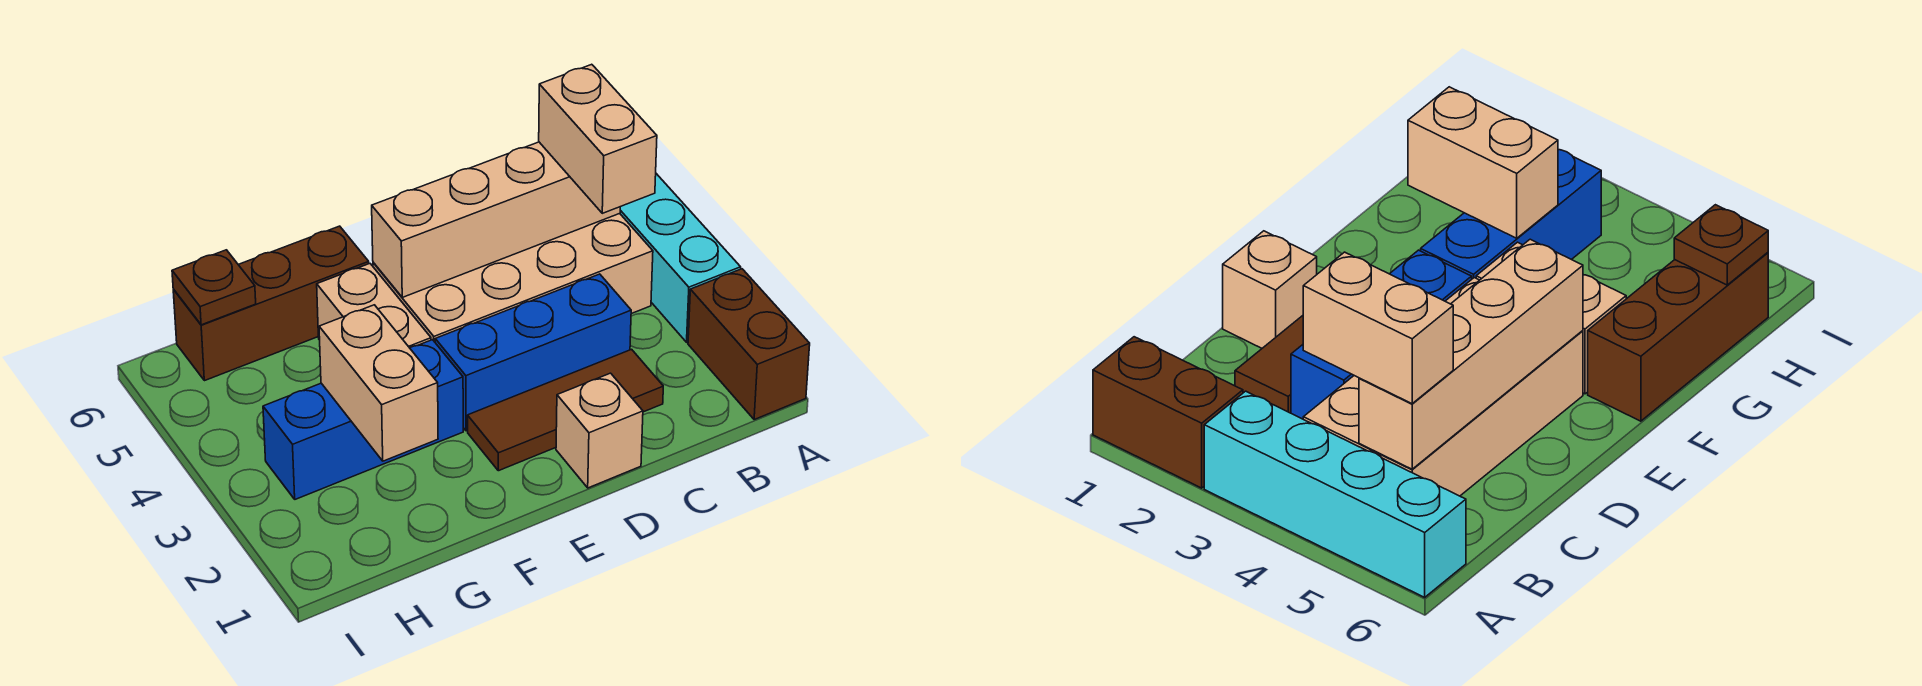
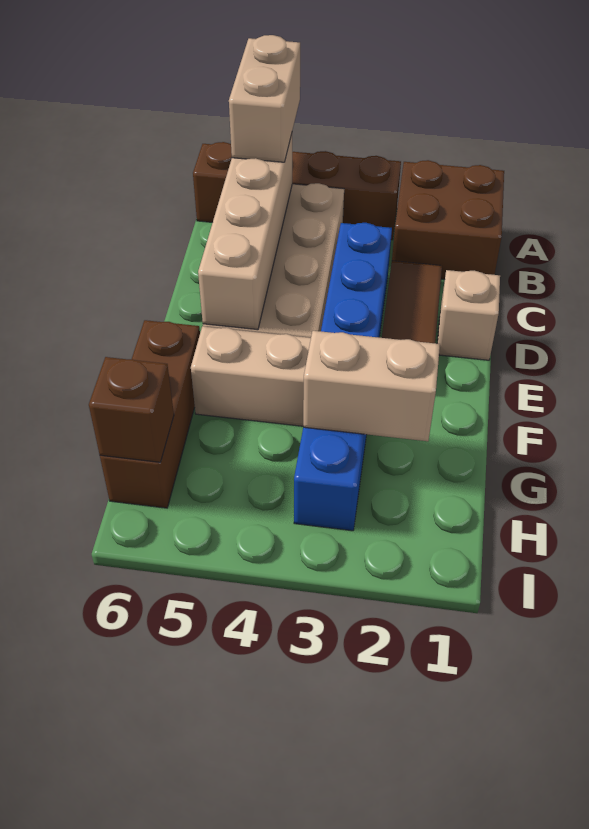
brown 1x2 brick [688,269,810,420] -> brown 2x2 brick [392,160,504,280]
cyan 1x4 brick [620,174,741,342] -> brown 1x4 brick [193,142,401,240]
tan 1x2 brick [539,64,657,213] -> tan 1x2 brick turned to [229,35,300,162]
brown 1x1 plate [172,250,256,325] -> brown 1x1 brick [89,357,174,462]

